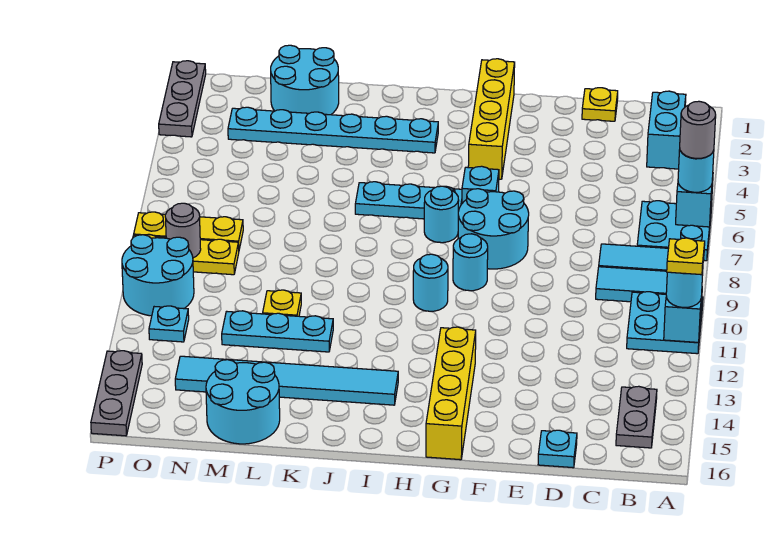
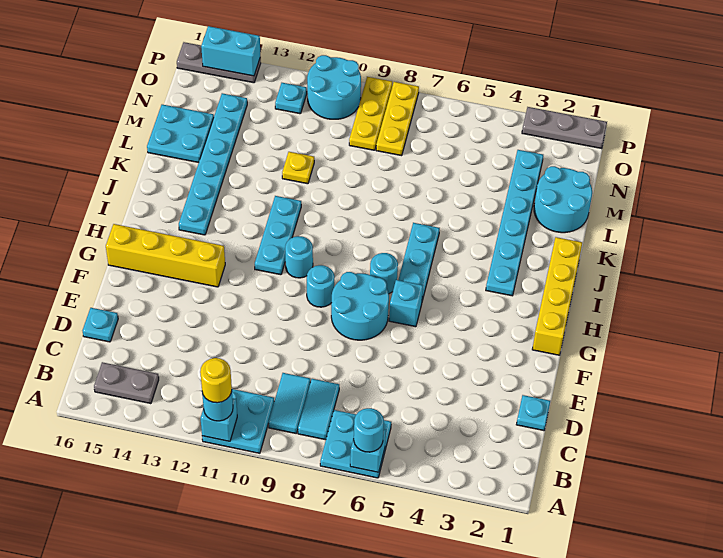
grey 1x1 round brick [680,101,716,159] -> none
yellow 1x1 plate [667,238,705,275] -> yellow 1x1 round brick [200,358,232,403]
cyan 1x2 brick [647,91,686,169] -> cyan 1x2 brick moved to [201,26,260,76]
yellow 1x1 plate [582,88,618,121] -> cyan 1x1 plate [516,395,550,431]
yellow 1x4 brick [468,59,515,179] -> yellow 1x4 brick turned to [532,237,582,355]
cyan 1x6 tile [175,356,398,405] -> cyan 1x6 plate [179,93,247,235]
cyan 1x3 plate [222,311,333,352] -> cyan 1x3 plate moved to [255,196,301,275]
cyan 2x2 round brick [206,360,280,444] -> cyan 2x2 plate [147,105,214,163]
grey 1x1 round brick [165,203,201,258] -> none

